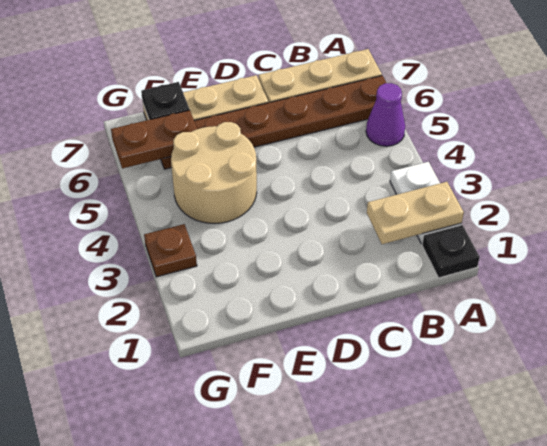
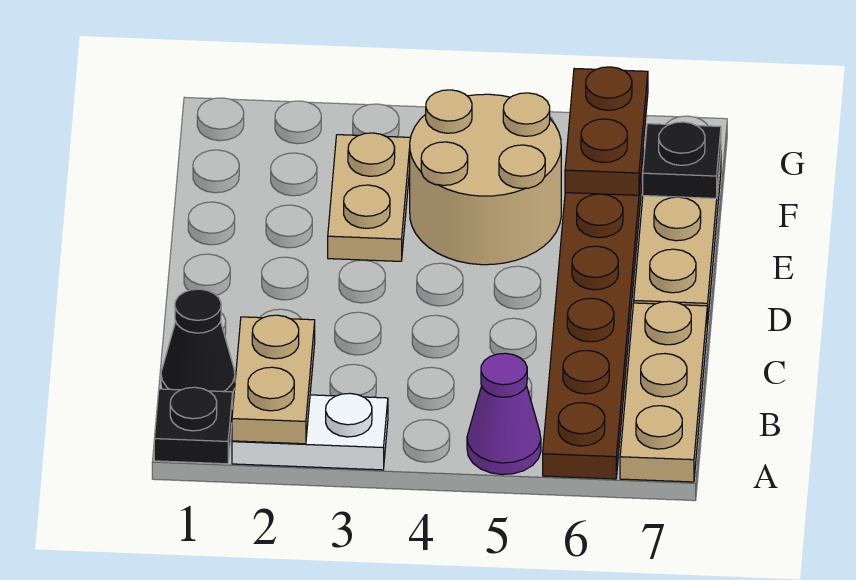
none -> black 1x1 cone [161,289,235,392]
none -> tan 1x2 plate [328,133,410,261]
brown 1x1 plate [144,224,197,277] -> none

